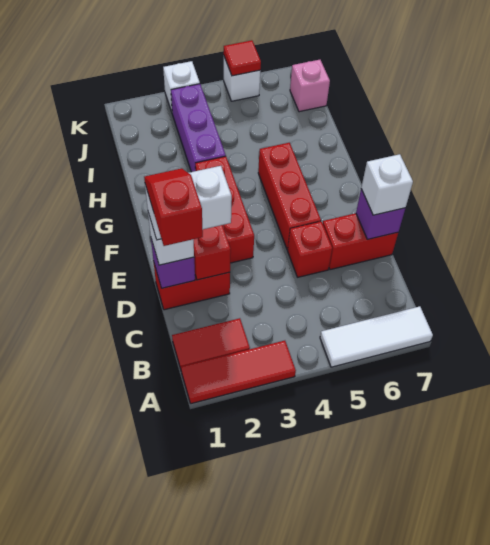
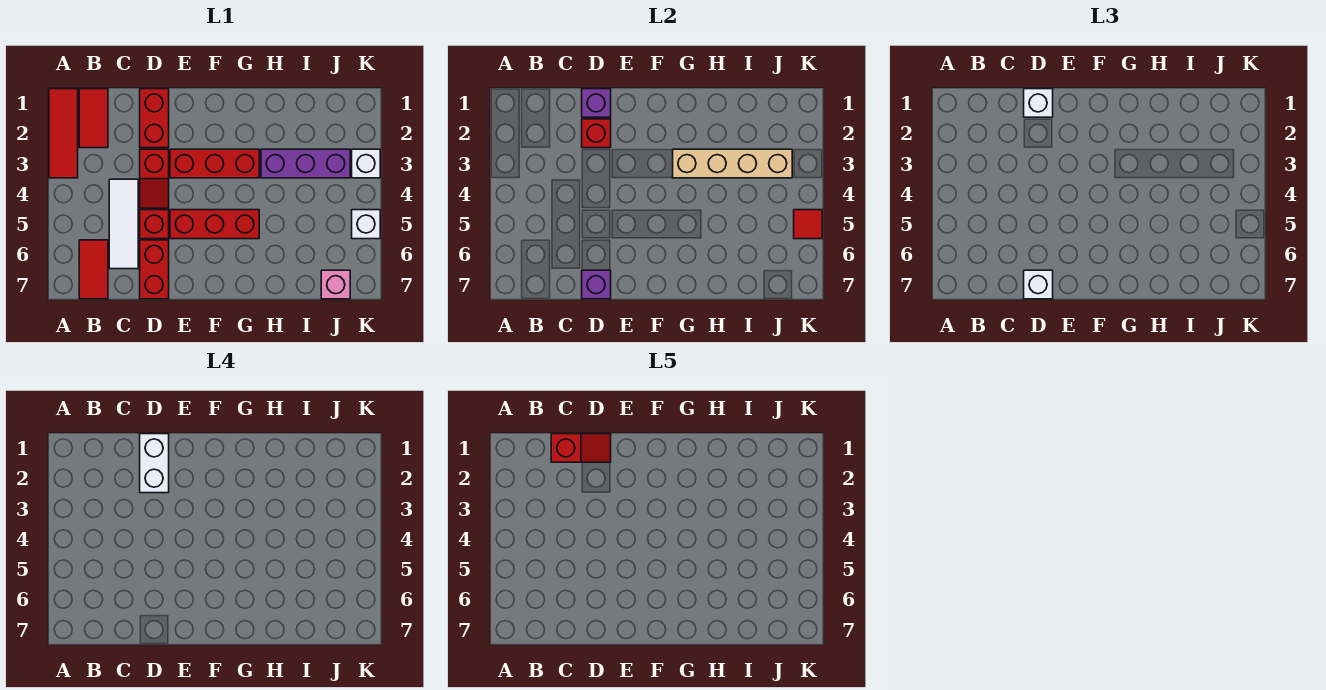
white 1x3 tile [320,306,433,367] -> white 1x3 tile moved to [109,179,138,269]
none -> red 1x2 tile [79,240,108,299]
none -> red 1x2 slope [140,149,169,208]
none -> tan 1x4 brick [673,149,792,178]

